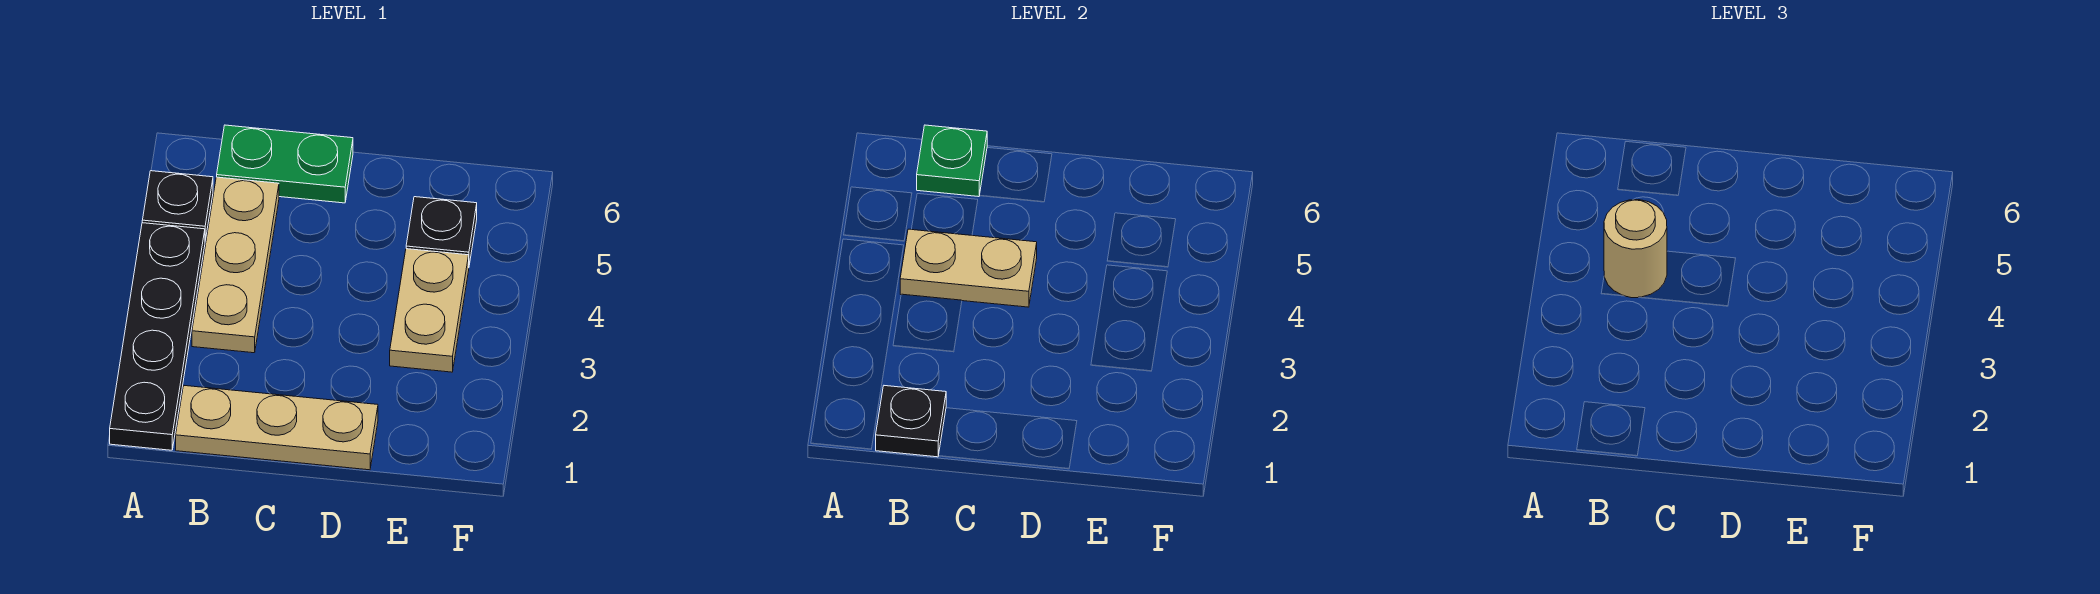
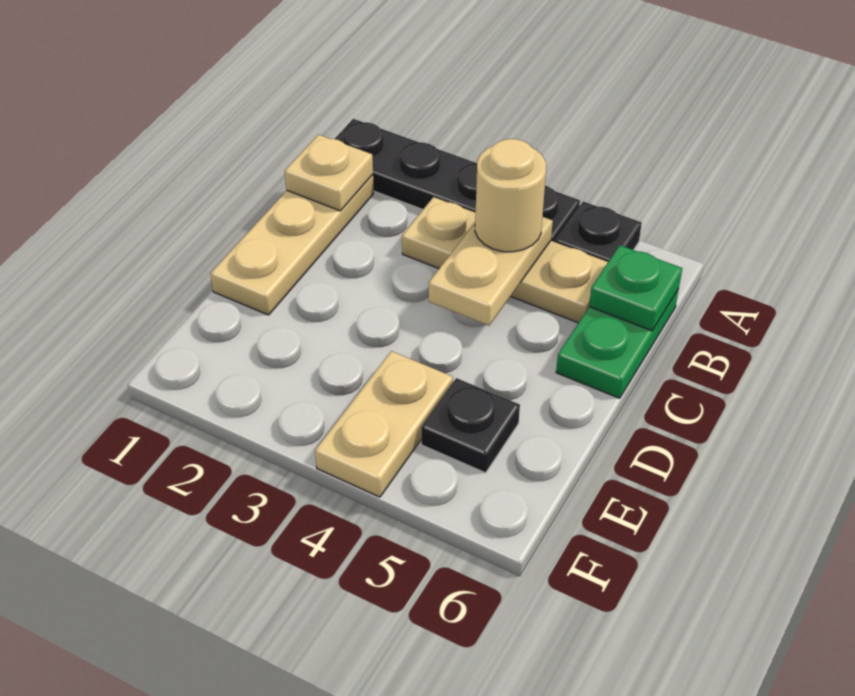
black 1x1 plate [876,386,946,457] -> tan 1x1 plate [285,135,373,211]
tan 1x2 plate [390,249,469,372] -> tan 1x2 plate turned to [315,351,453,497]

